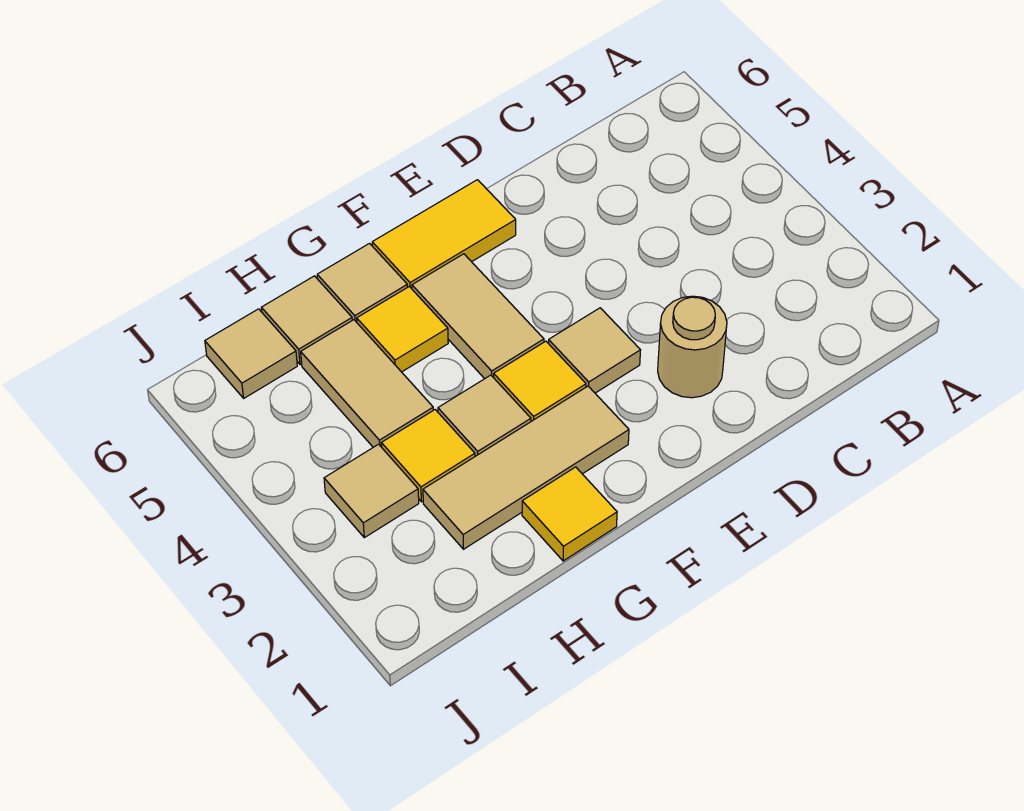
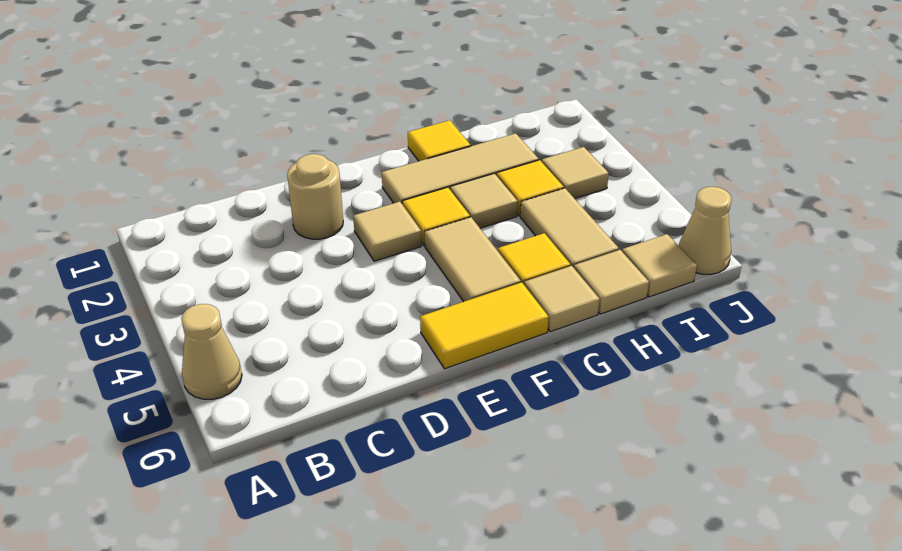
none -> tan 1x1 cone [181,304,242,399]
none -> tan 1x1 cone [679,187,732,274]

